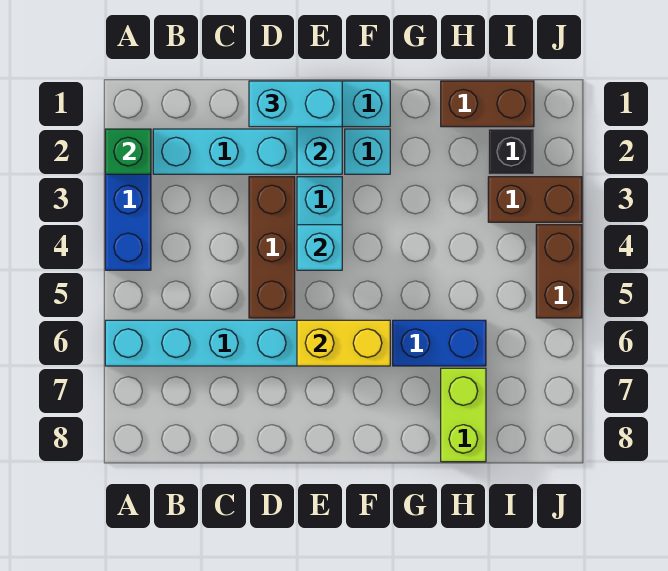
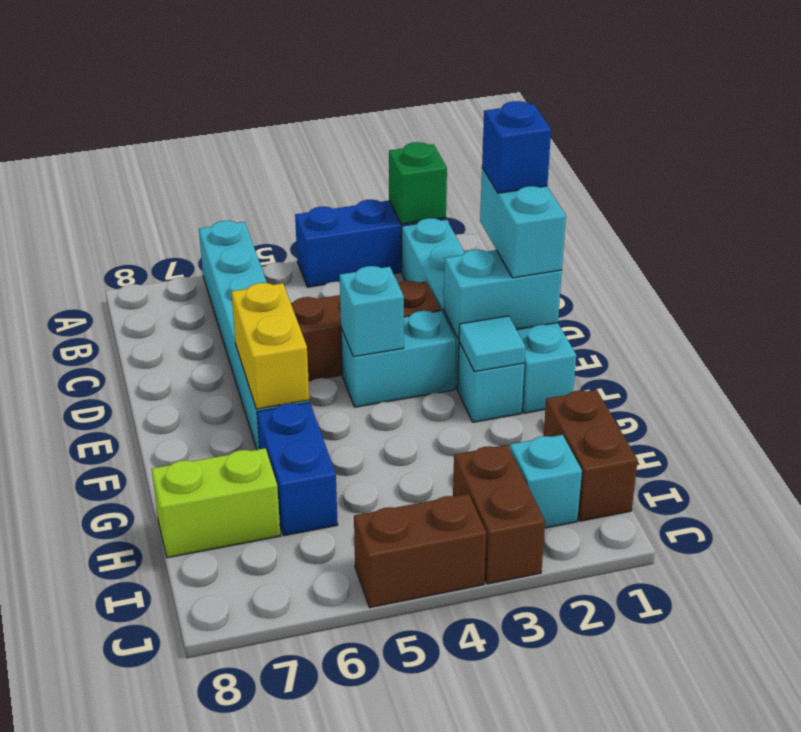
none -> blue 1x1 brick [482,101,551,193]
none -> cyan 1x1 tile [459,316,525,372]
black 1x1 brick [488,129,534,174] -> cyan 1x1 brick [510,435,582,528]

